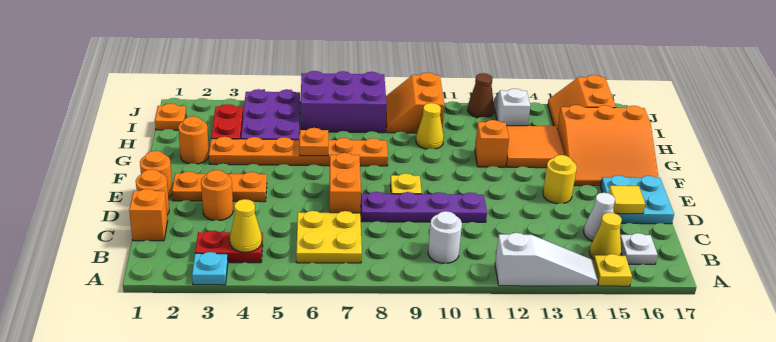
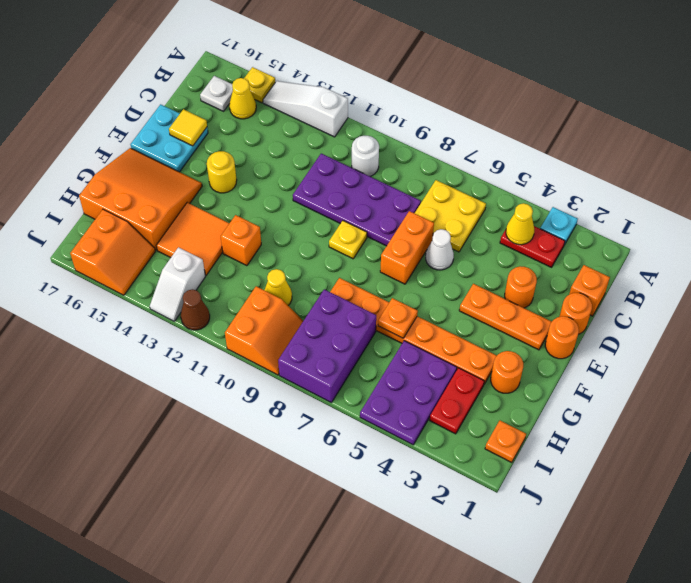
white 1x1 cone [584,193,615,241] -> white 1x1 cone moved to [426,229,454,270]
purple 1x4 plate [361,192,487,222] -> purple 2x4 plate [293,154,421,246]
purple 2x3 brick [301,71,387,133] -> purple 2x3 brick turned to [278,289,376,403]

